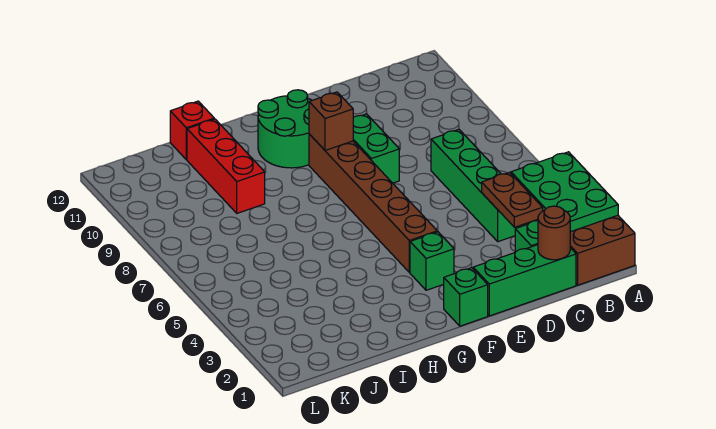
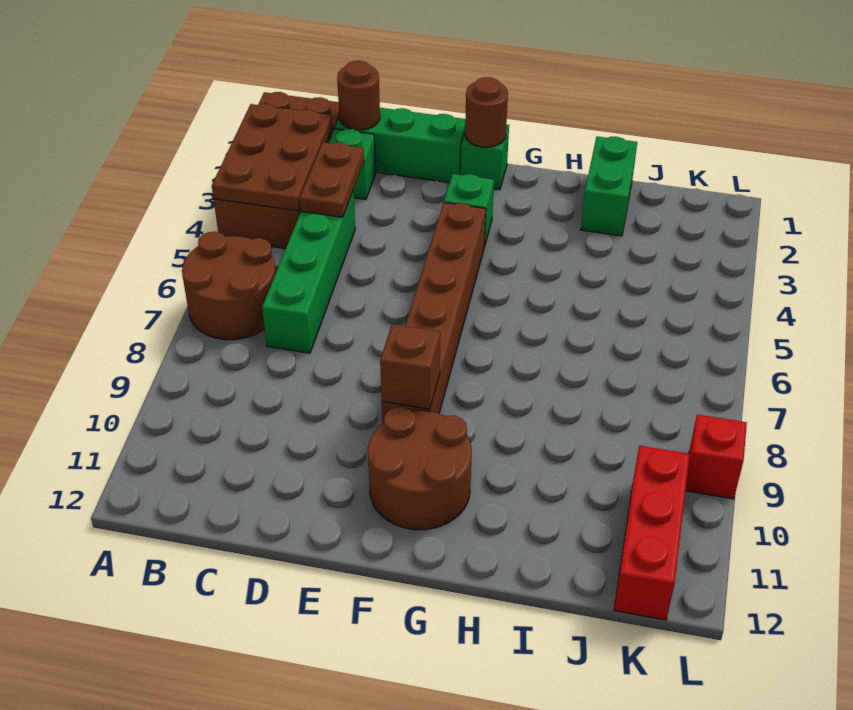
green 2x3 plate [511,152,618,232] -> brown 2x3 plate [212,104,332,211]
none -> brown 2x2 round brick [182,232,276,340]
green 1x2 brick [353,114,399,183] -> green 1x2 brick moved to [581,137,637,236]
none -> brown 1x1 round brick [465,77,508,147]
green 2x2 round brick [258,90,312,168] -> brown 2x2 round brick [368,407,472,530]
red 1x3 brick [187,119,265,213] -> red 1x3 brick moved to [614,446,690,620]
red 1x1 brick [170,101,214,160] -> red 1x1 brick moved to [685,415,747,499]

